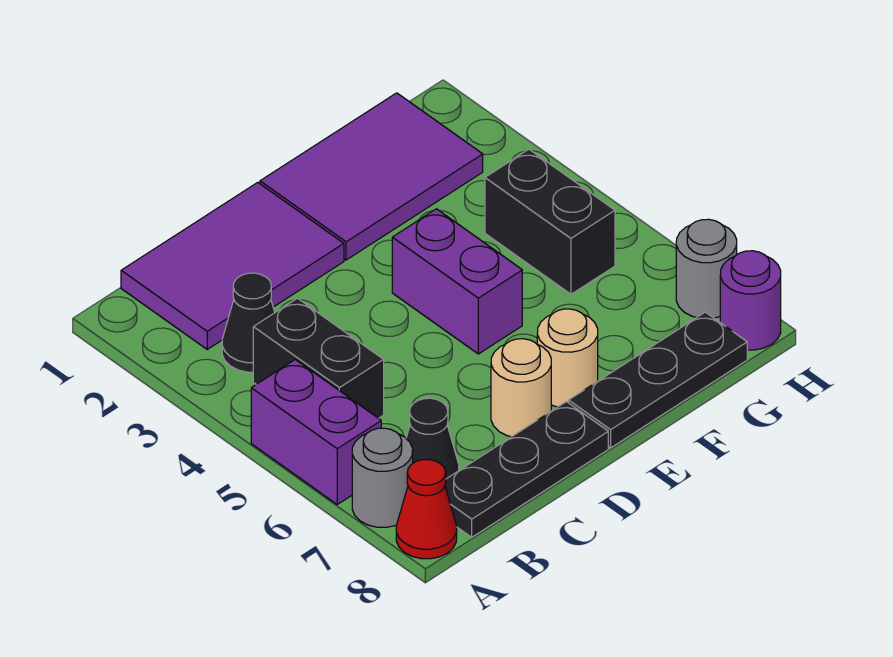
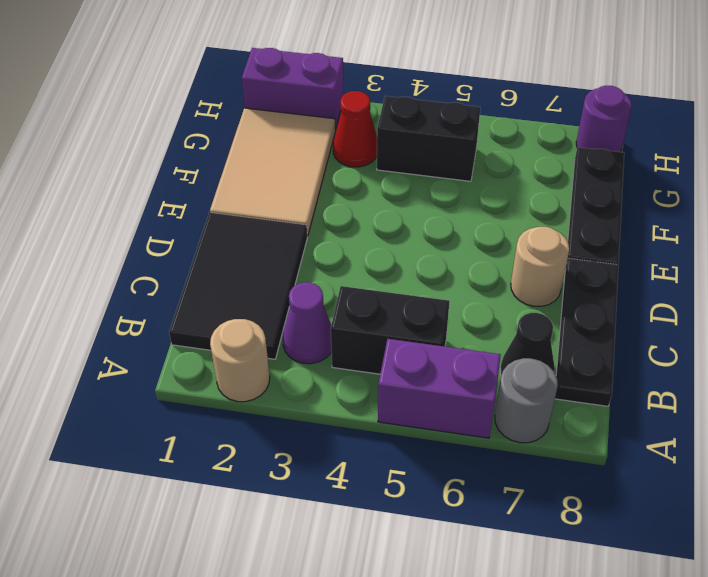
red 1x1 cone [396,460,457,559] -> red 1x1 cone moved to [333,91,377,167]
purple 2x3 tile [121,182,344,349] -> black 2x3 tile [169,212,307,359]
black 1x1 cone [222,273,275,372] -> purple 1x1 cone [283,282,332,364]
purple 2x3 tile [260,93,483,260] -> tan 2x3 tile [210,108,335,236]
purple 1x2 brick [392,209,522,354] -> purple 1x2 brick moved to [242,48,344,130]
tan 1x1 round brick [537,309,598,407] -> tan 1x1 round brick moved to [210,319,270,402]
grey 1x1 round brick [676,219,737,318] -> none

